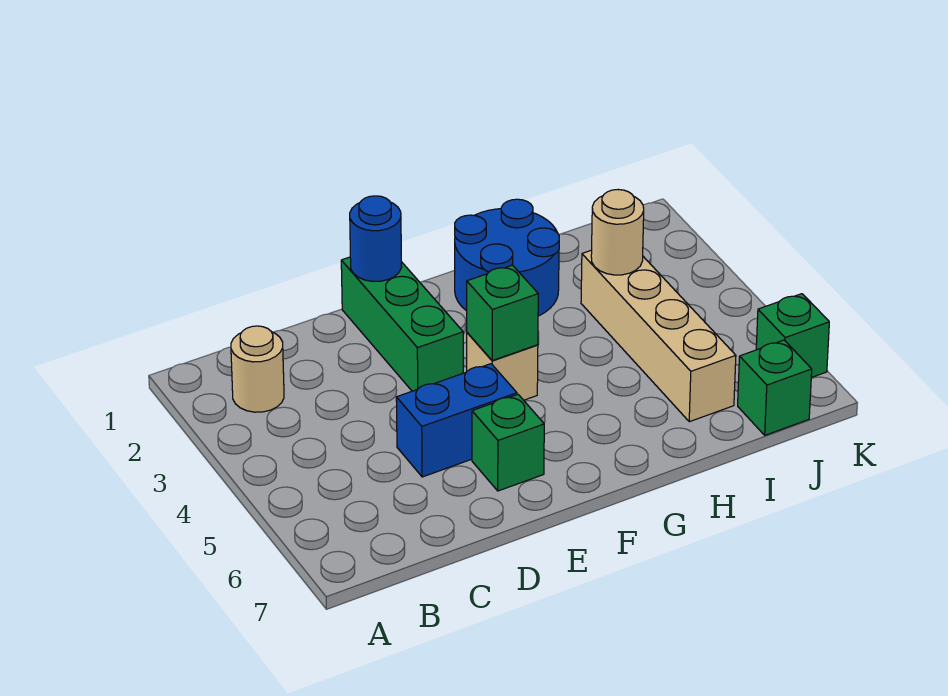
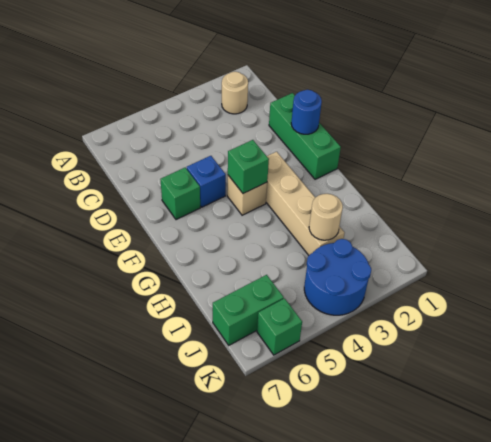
blue 1x2 brick [396,364,517,477] -> blue 1x1 brick [187,156,226,207]
green 1x3 brick [341,257,463,391] -> green 1x3 brick turned to [269,93,341,179]
blue 2x2 round brick [455,199,559,316] -> blue 2x2 round brick moved to [304,239,371,315]
tan 1x4 brick [581,250,736,422] -> tan 1x4 brick turned to [266,152,344,255]
green 1x1 brick [738,340,812,435] -> green 1x2 brick [213,275,284,345]

